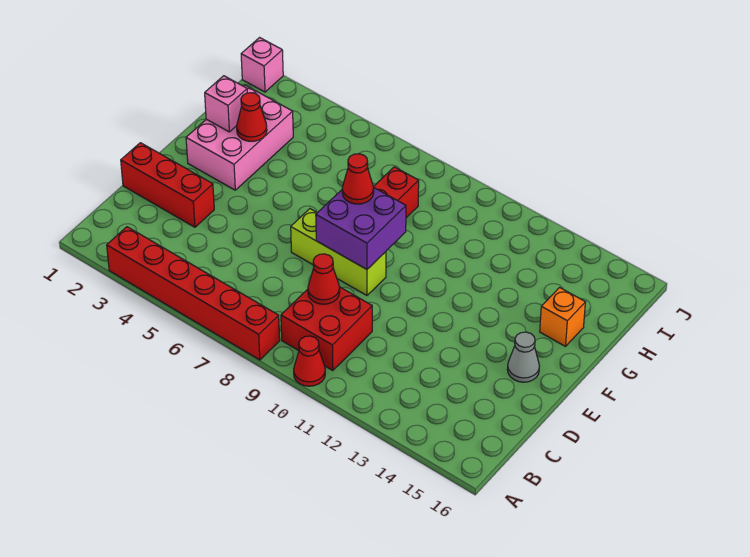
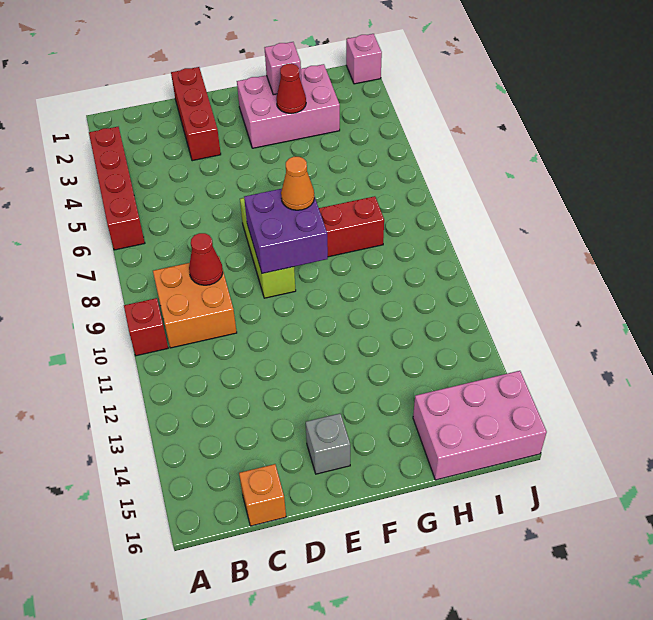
red 1x6 brick [107,227,280,360] -> red 1x4 brick [89,127,145,250]
red 1x1 cone [294,336,325,386] -> red 1x1 brick [124,298,168,356]
red 2x2 brick [281,287,372,371] -> orange 2x2 brick [153,257,237,348]
grey 1x1 cone [507,332,539,382] -> grey 1x1 brick [306,414,350,474]
red 1x1 cone [342,154,374,204] -> orange 1x1 cone [281,157,314,210]
orange 1x1 brick [540,288,585,346] -> orange 1x1 brick moved to [239,464,286,526]
none -> pink 2x3 brick [413,371,547,480]

